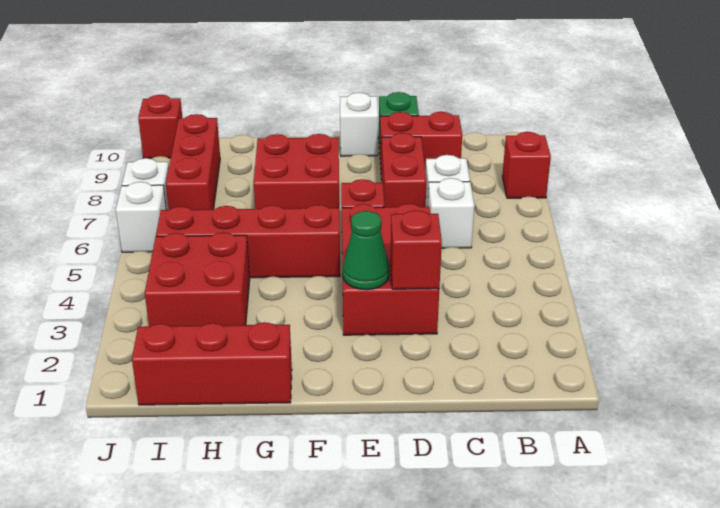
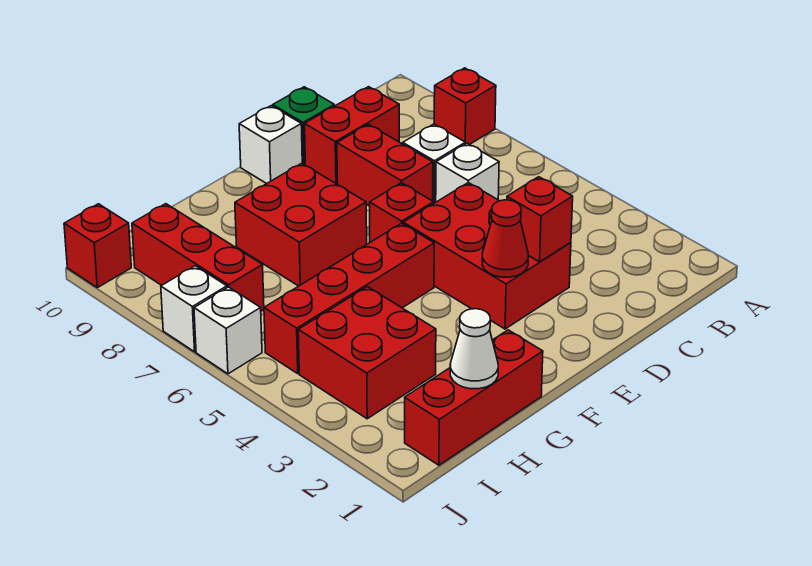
green 1x1 cone [343,211,389,290] -> red 1x1 cone [482,200,528,277]
none -> white 1x1 cone [450,309,498,389]

